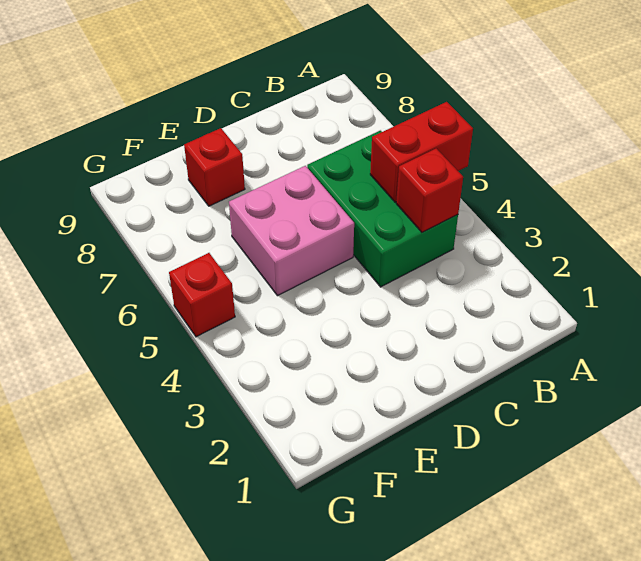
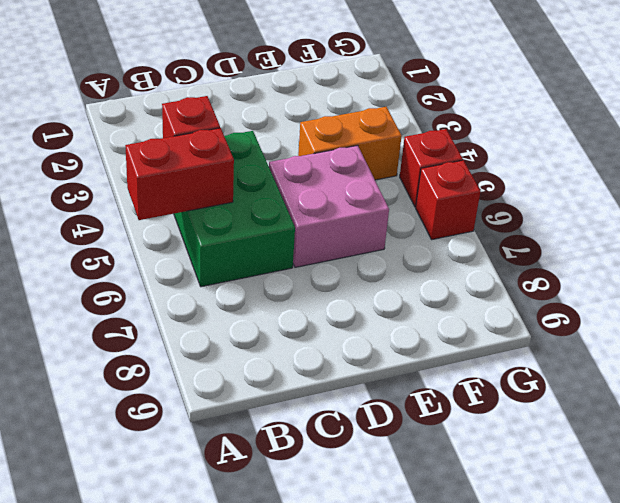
none -> orange 1x2 brick [298,107,402,180]
red 1x1 brick [184,128,245,206] -> red 1x1 brick moved to [416,160,481,240]

